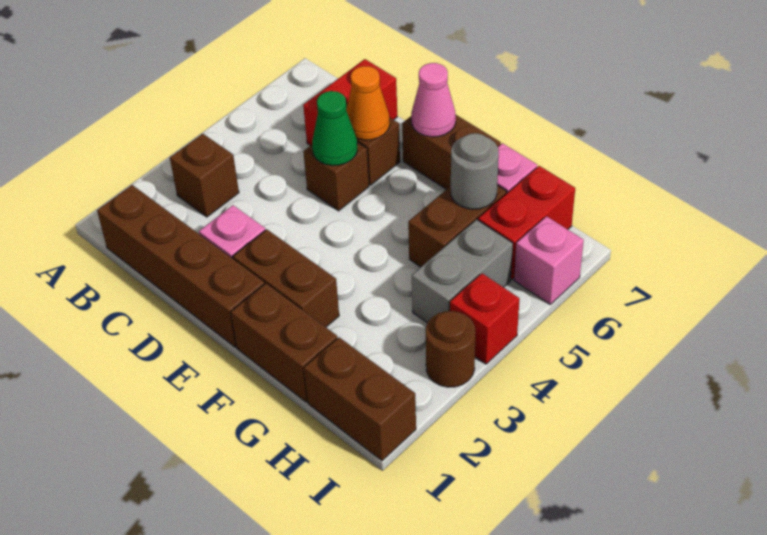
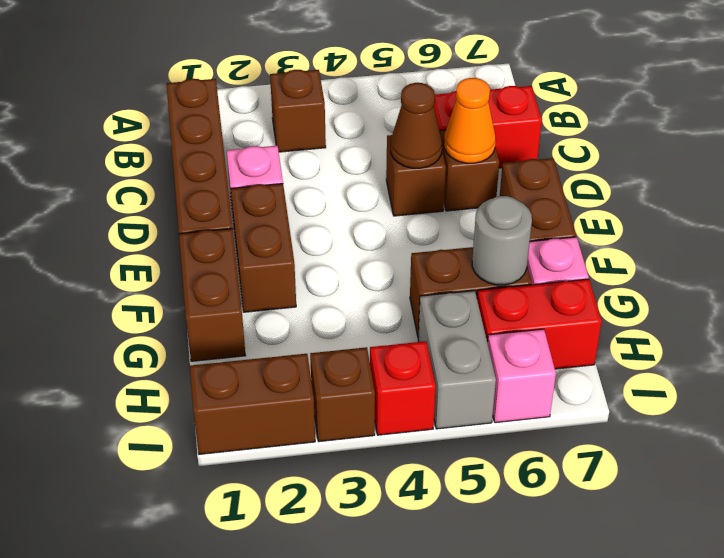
green 1x1 cone [312,91,357,166] -> brown 1x1 cone [391,83,442,168]
pink 1x1 cone [411,63,456,137] -> none
brown 1x2 brick [304,337,416,461] -> brown 1x2 brick turned to [190,354,315,454]
grey 1x2 brick [412,220,513,323] -> grey 1x2 brick turned to [418,291,496,429]
brown 1x1 round brick [426,311,476,387] -> brown 1x1 brick [310,347,375,442]

